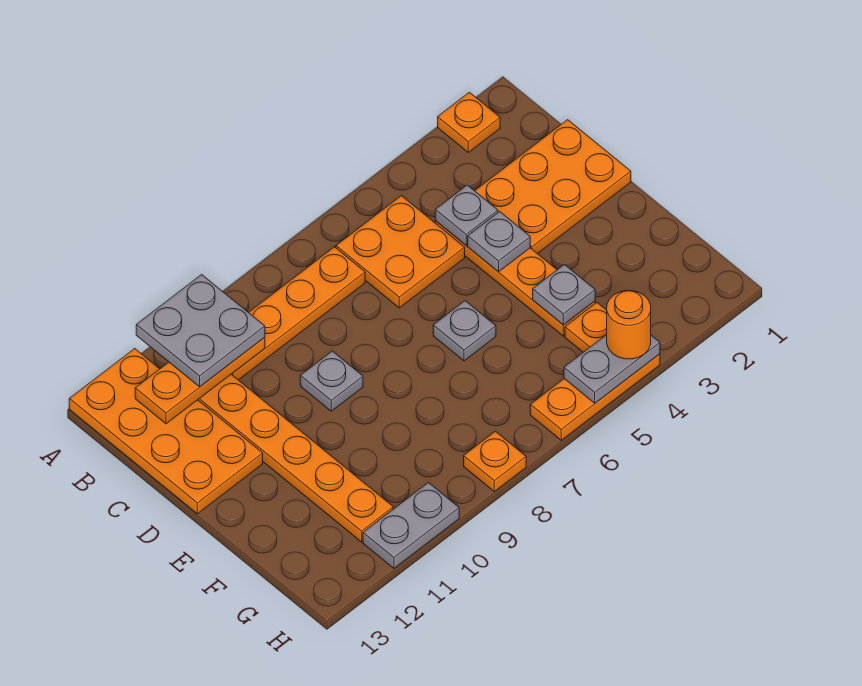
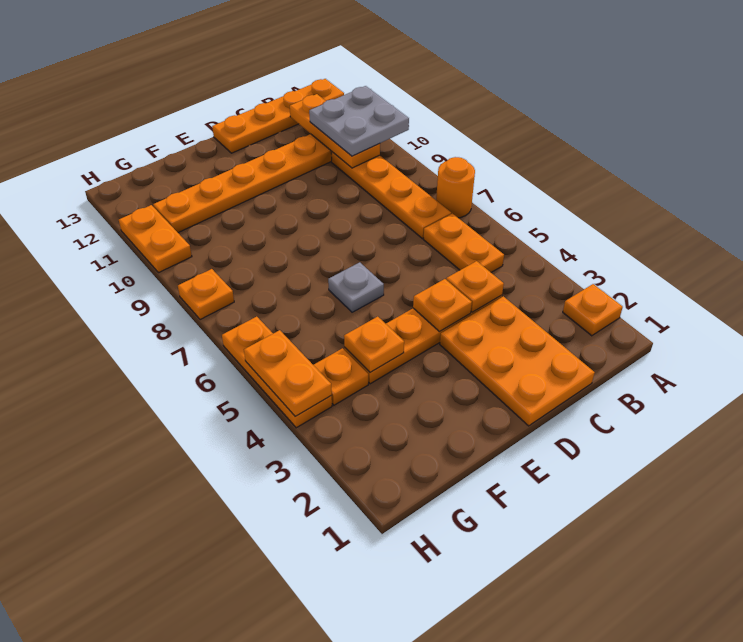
orange 2x4 plate [69,349,263,514] -> orange 1x4 plate [212,79,344,153]
orange 2x2 plate [336,196,465,308] -> orange 1x2 plate [423,214,504,272]
grey 1x1 plate [435,185,498,245] -> orange 1x1 plate [446,261,504,312]
grey 1x1 plate [468,212,530,272] -> orange 1x1 plate [413,279,472,331]
grey 1x1 plate [300,351,363,411] -> none
grey 1x1 plate [533,265,595,325] -> orange 1x1 plate [344,317,404,372]
grey 1x2 plate [564,335,660,403] -> orange 1x2 plate [244,330,332,416]
orange 1x1 round brick [607,291,651,359] -> orange 1x1 round brick moved to [436,157,475,218]
grey 1x2 plate [363,483,459,568] -> orange 1x2 plate [119,205,192,273]

